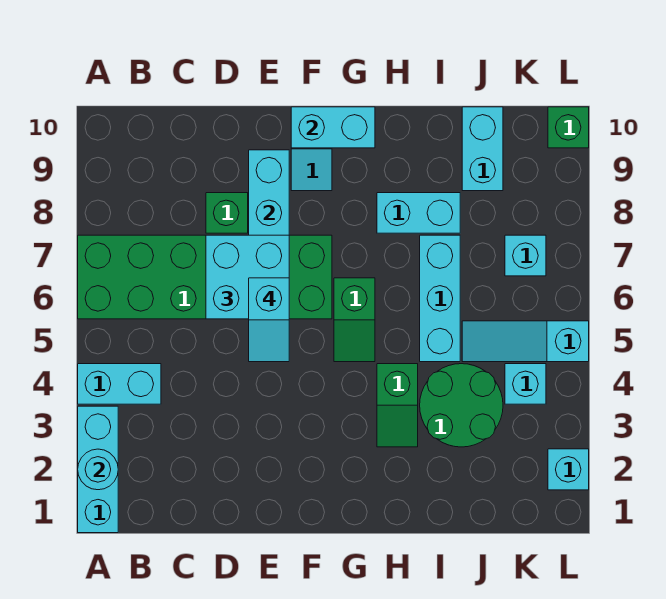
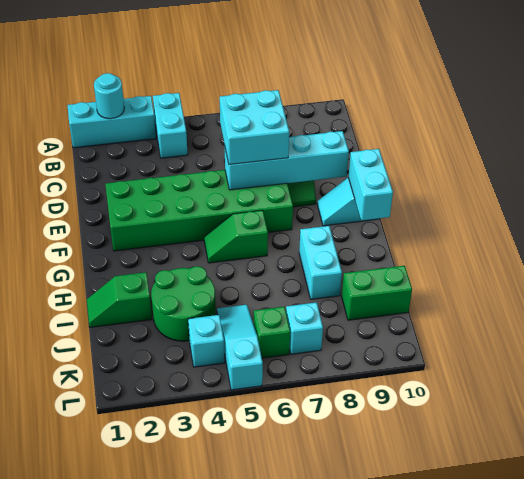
green 2x6 brick [78,235,332,319] -> green 2x6 brick turned to [105,170,293,251]
cyan 1x2 slope [249,278,289,362] -> none
green 1x2 slope [377,364,418,447] -> green 1x2 slope moved to [87,272,152,327]
cyan 1x3 brick [420,235,460,362] -> none
cyan 1x2 brick [462,107,503,191] -> green 1x2 brick [342,266,412,320]
cyan 1x1 brick [548,449,589,490] -> none
green 1x1 brick [548,107,589,148] -> green 1x1 brick moved to [254,307,290,358]

